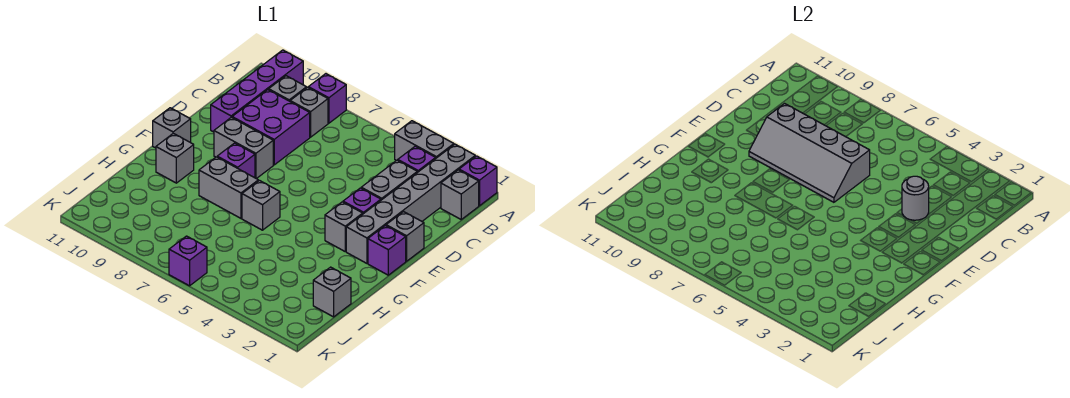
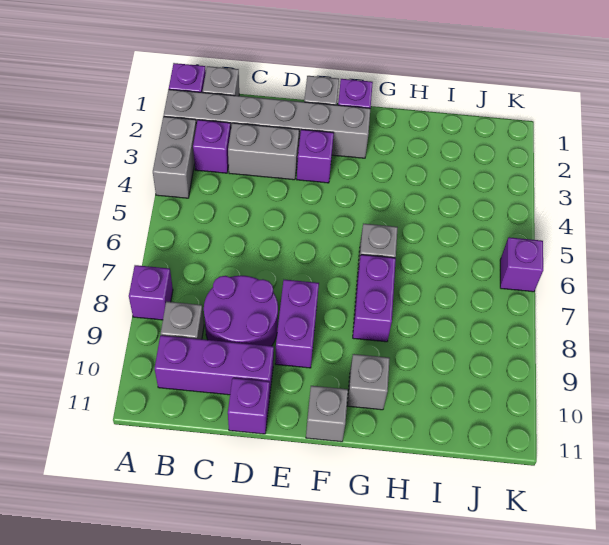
purple 1x4 brick [211,50,303,132] -> purple 1x3 brick [155,335,274,398]
grey 1x1 brick [290,87,328,137] -> none
purple 2x2 brick [232,90,310,165] -> purple 2x2 round brick [204,276,278,346]
grey 1x1 round brick [902,176,929,220] -> none
grey 2x4 slope [749,104,870,202] -> none
grey 1x2 brick [214,117,273,179] -> purple 1x2 brick [275,280,319,368]
grey 1x1 brick [325,202,363,251] -> none
purple 1x1 brick [217,143,255,178] -> purple 1x1 brick moved to [228,378,270,434]
grey 1x2 brick [199,157,258,218] -> purple 1x2 brick [353,255,396,342]
grey 1x1 brick [313,267,351,317] -> none

